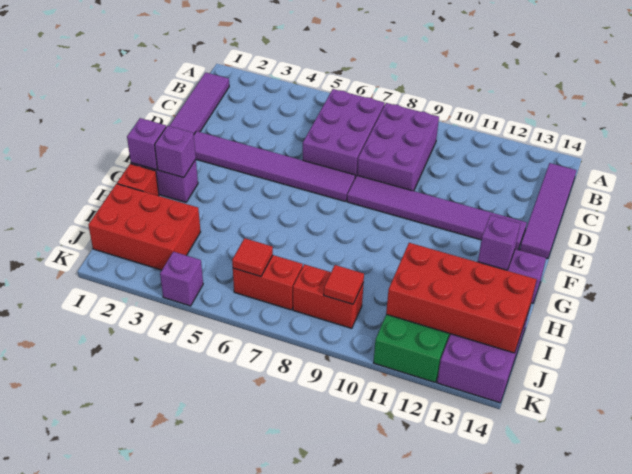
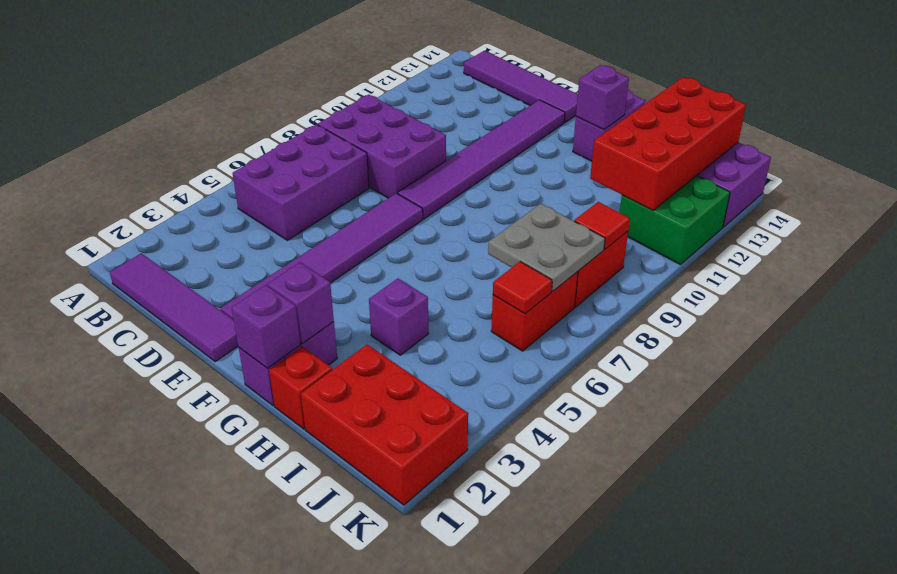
purple 2x3 brick [303,89,385,178] -> purple 2x3 brick turned to [233,124,369,240]
red 2x3 brick [88,184,201,270] -> red 2x3 brick turned to [301,345,468,505]
none -> grey 2x2 plate [488,204,605,291]
purple 1x1 brick [160,252,203,306] -> purple 1x1 brick moved to [369,279,429,355]

